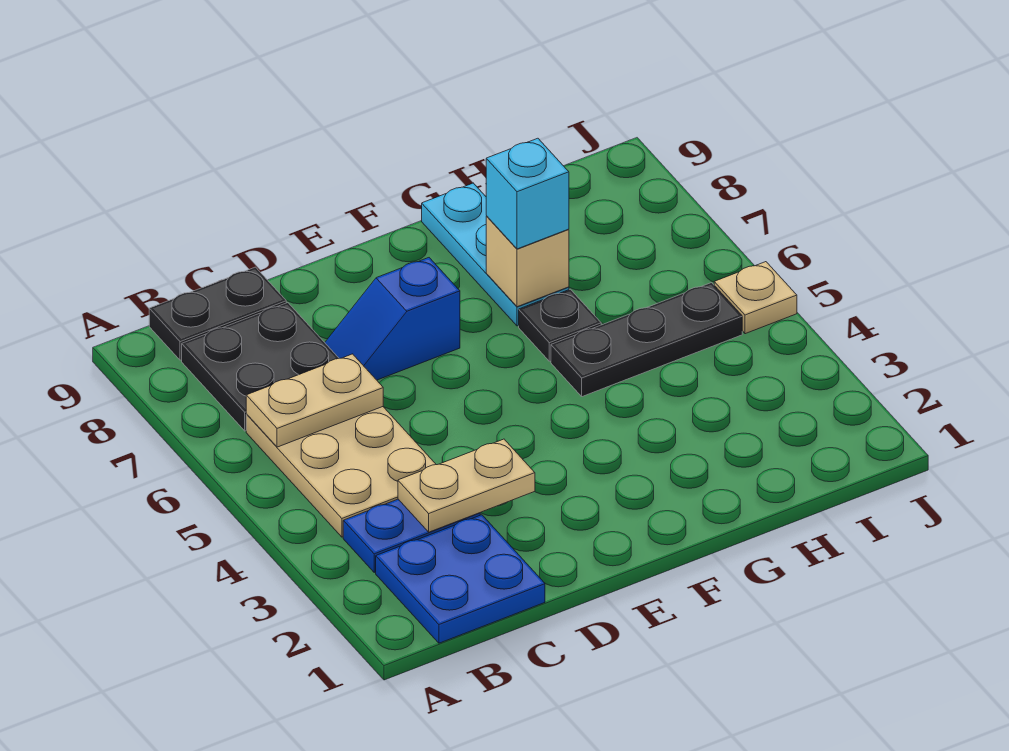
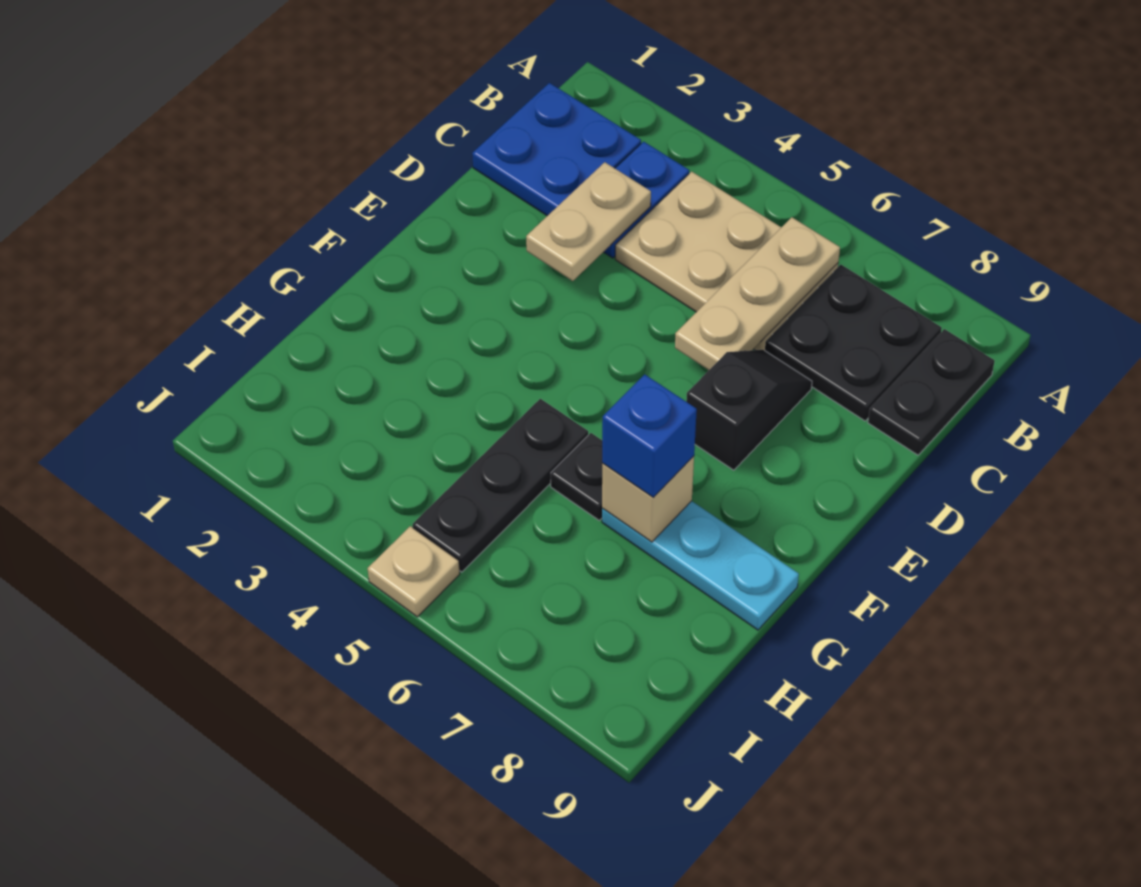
tan 1x2 plate [246,354,383,447] -> tan 1x3 plate [675,217,840,370]
blue 1x2 slope [325,258,460,380] -> black 1x2 slope [686,350,812,470]
cyan 1x1 brick [486,138,569,249] -> blue 1x1 brick [602,374,697,498]

